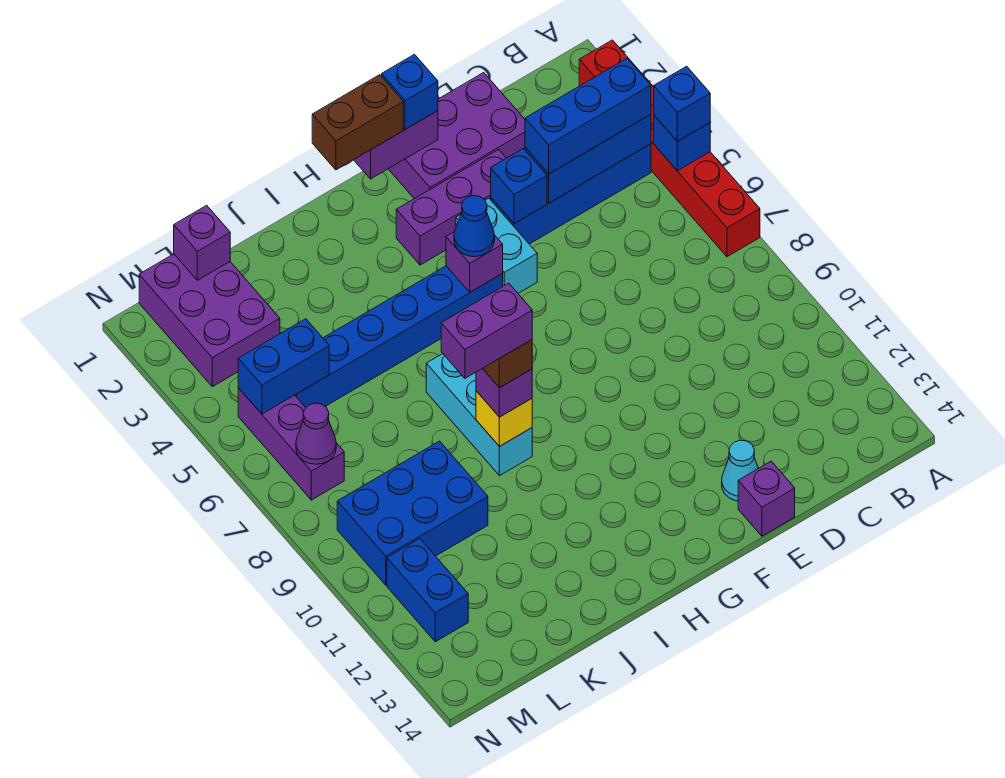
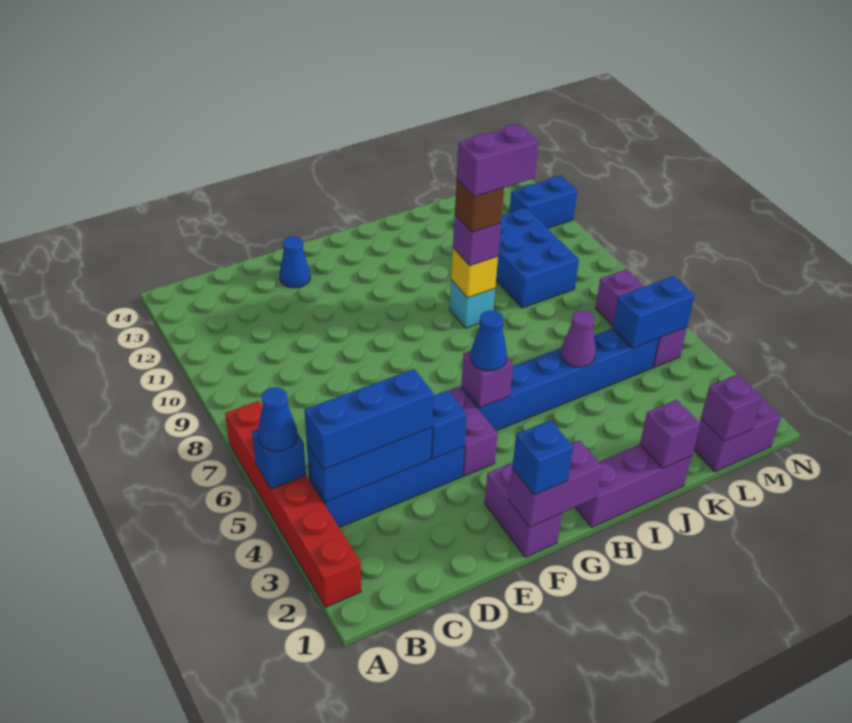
blue 1x1 brick [654,66,710,141] -> blue 1x1 cone [258,387,297,451]
purple 2x3 brick [389,73,525,199] -> purple 1x2 brick [485,463,562,557]
purple 1x3 brick [396,150,506,265] -> purple 1x3 brick moved to [575,445,692,527]
cyan 1x1 cone [722,440,758,501] -> blue 1x1 cone [279,236,310,288]
purple 1x1 brick [738,461,795,536] -> purple 1x1 brick moved to [640,400,700,469]
cyan 1x2 brick [456,198,537,293] -> purple 1x2 brick [449,386,498,476]
brown 1x2 brick [312,75,403,170] -> none
cyan 1x3 brick [426,354,532,476] -> cyan 1x1 brick [450,280,495,328]
blue 2x3 brick [337,441,488,585] -> blue 2x3 brick turned to [496,208,579,308]
purple 2x3 brick [139,254,280,387] -> purple 1x2 brick [694,399,781,472]
purple 1x1 cone [296,403,336,464] -> purple 1x1 cone moved to [561,310,596,367]
blue 1x2 brick [387,539,468,642] -> blue 1x2 brick turned to [509,176,577,228]

